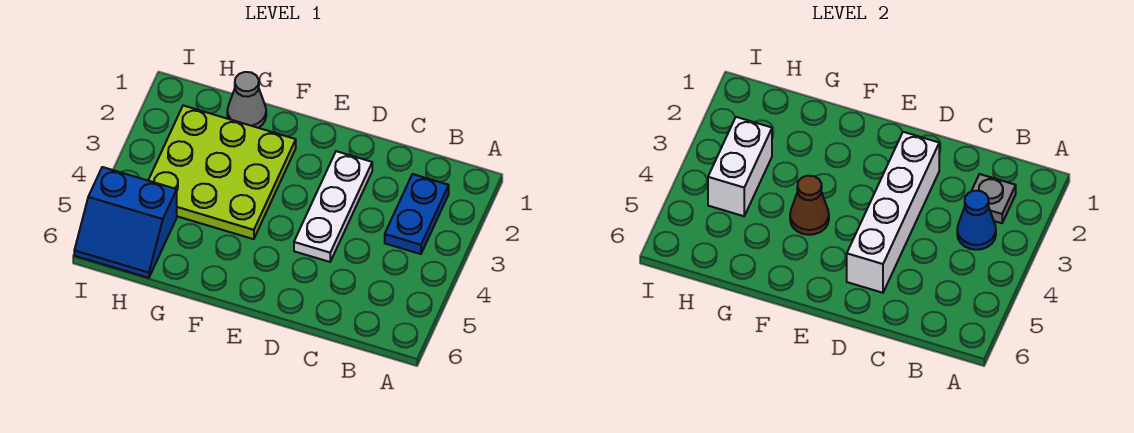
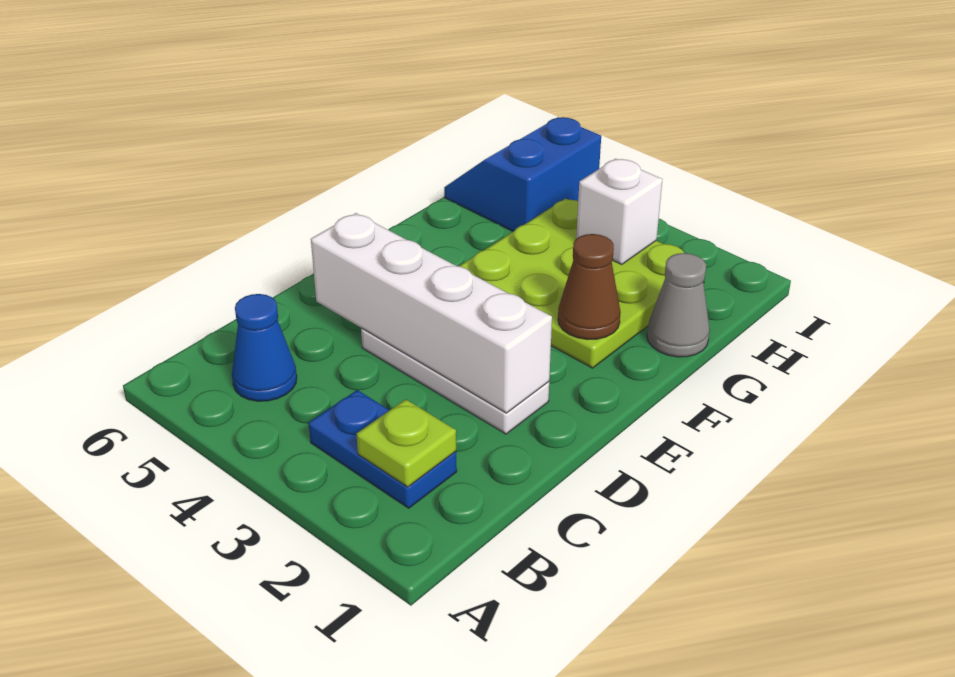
grey 1x1 plate [971,174,1016,223] -> lime 1x1 plate [357,399,456,487]
blue 1x1 cone [957,191,996,250] -> blue 1x1 cone moved to [232,294,297,401]
brown 1x1 cone [790,176,829,235] -> brown 1x1 cone moved to [558,234,621,339]
white 1x2 brick [708,117,772,216] -> white 1x1 brick [576,159,662,265]

